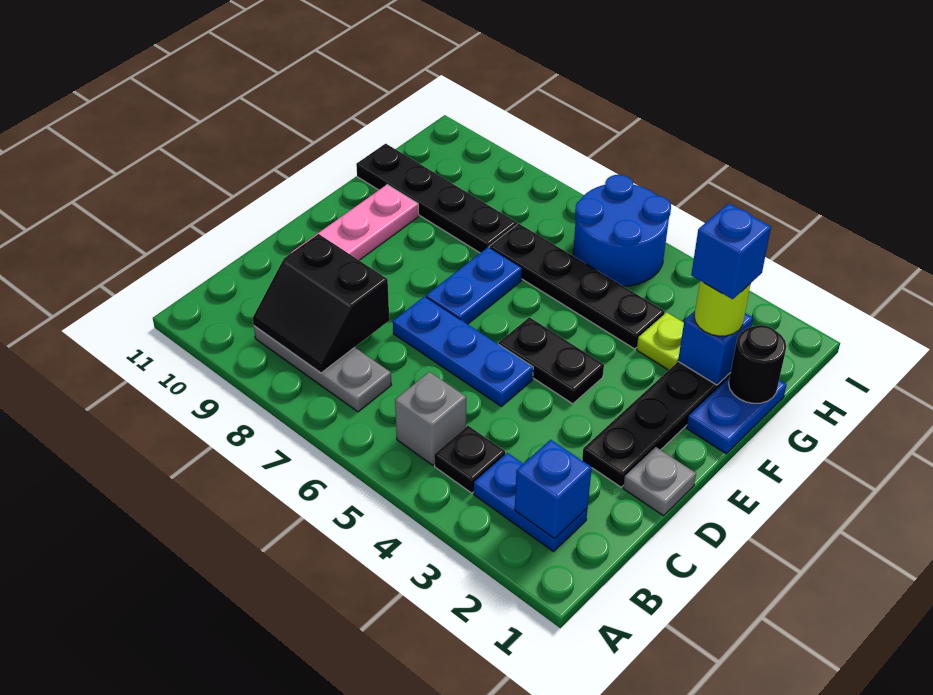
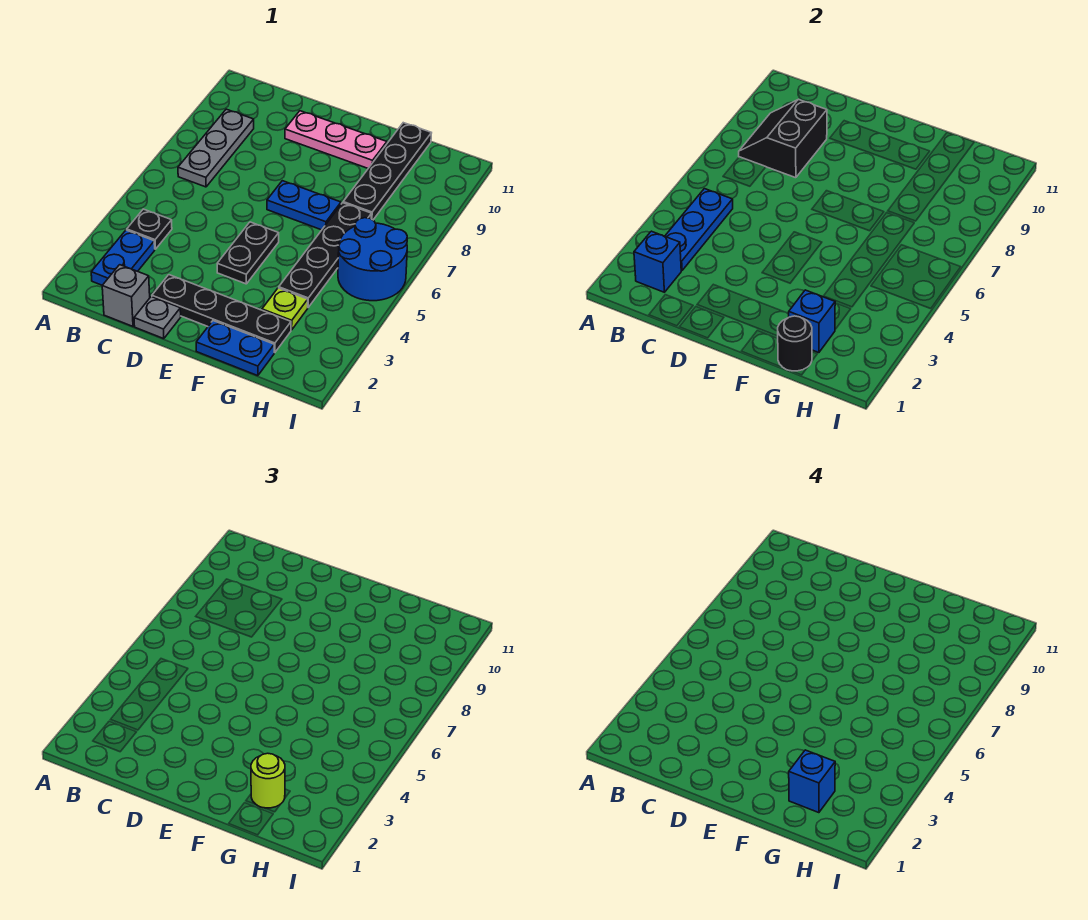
grey 1x1 brick [395,372,466,465] -> grey 1x1 brick moved to [102,265,150,326]
blue 1x3 plate [393,296,533,406] -> blue 1x3 plate moved to [665,189,733,271]

